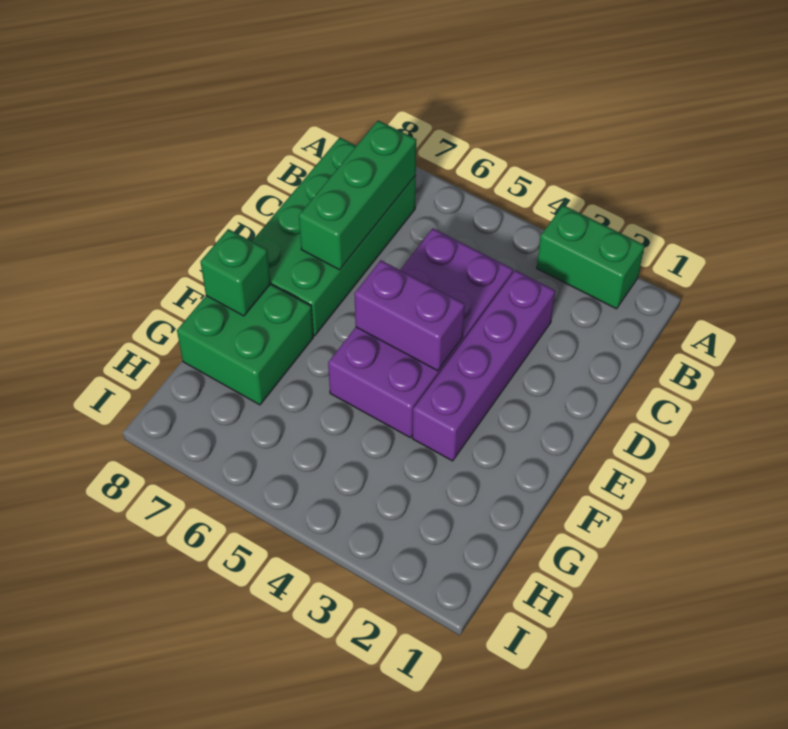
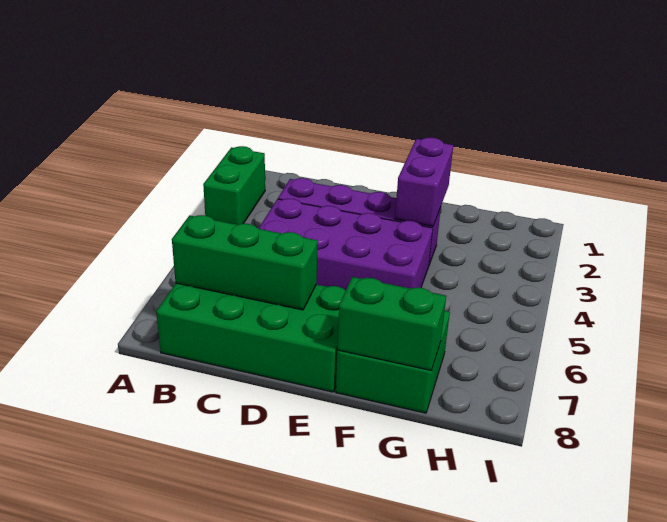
purple 1x2 brick [354,260,465,371] -> purple 1x2 brick moved to [395,137,453,226]
green 1x1 brick [201,229,271,316] -> green 1x2 brick [337,277,446,370]

